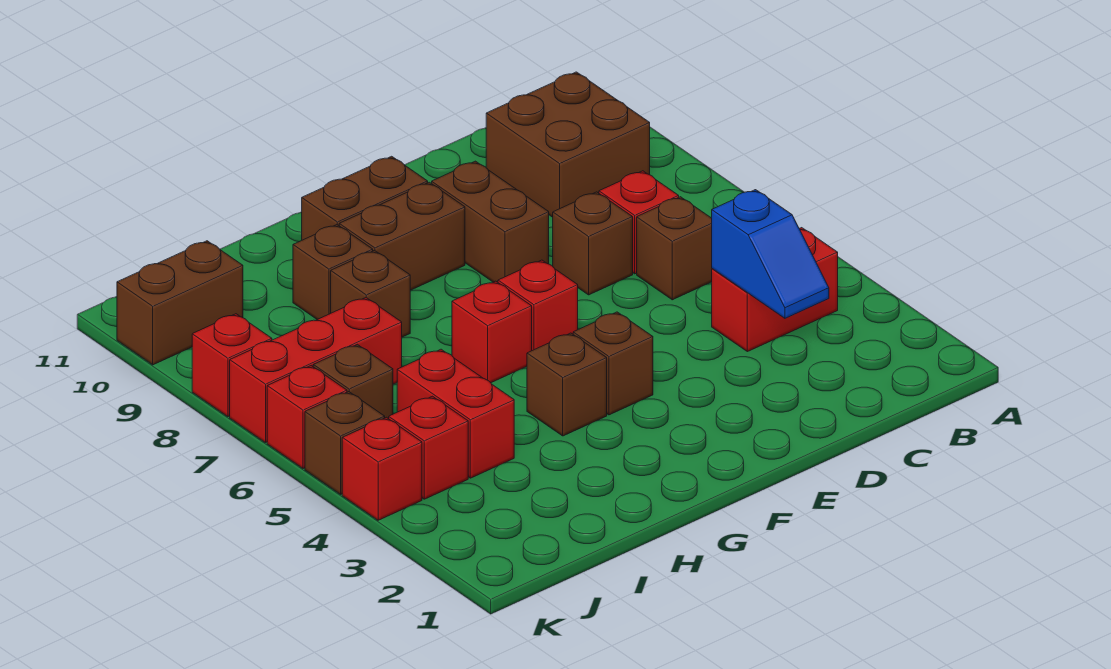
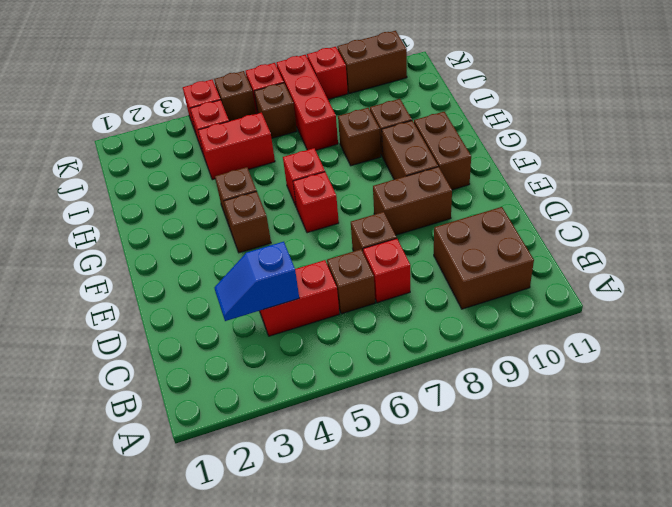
red 1x2 brick [712,228,838,352] -> red 1x2 brick turned to [260,260,339,336]
brown 1x2 brick [117,241,243,365] -> brown 1x2 brick turned to [337,31,407,94]

